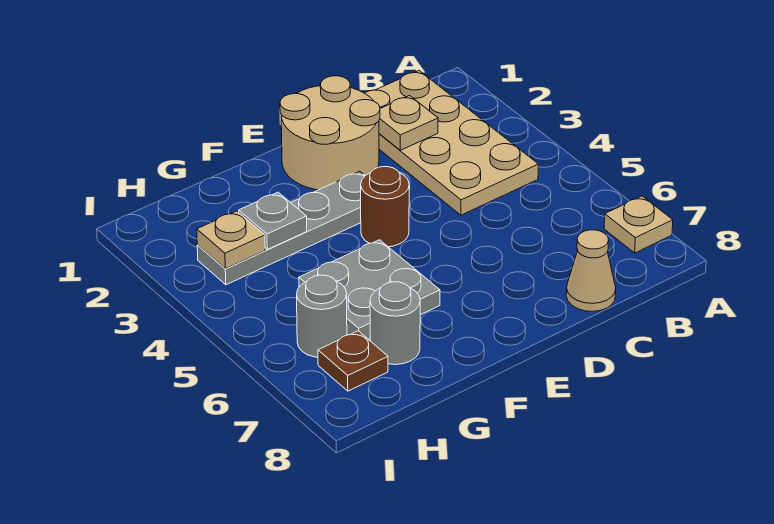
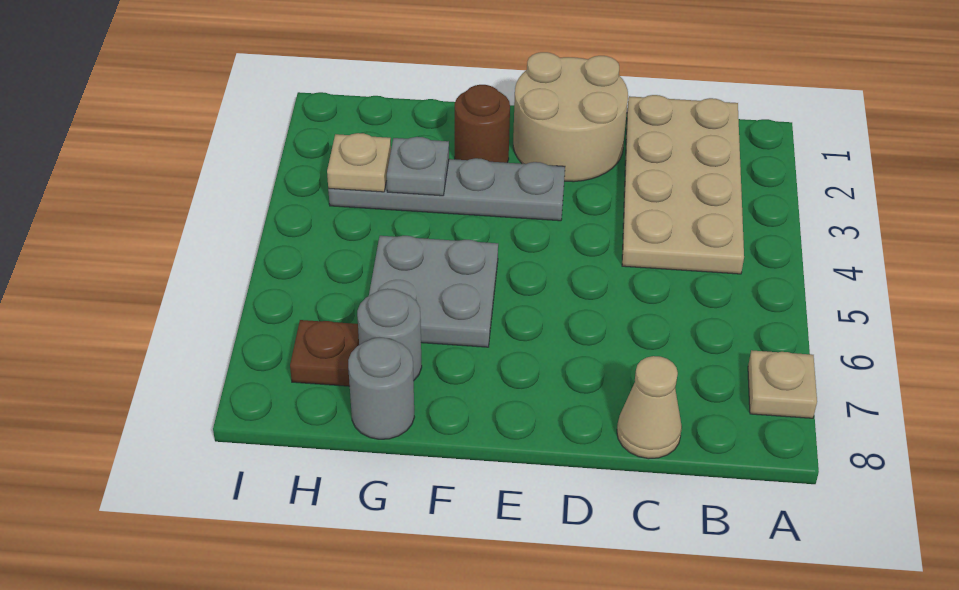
tan 1x1 plate [379,95,438,150] -> none
brown 1x1 round brick [361,167,409,247] -> brown 1x1 round brick moved to [455,85,510,163]
grey 1x1 round brick [297,275,347,357] -> grey 1x1 round brick moved to [348,338,414,439]

